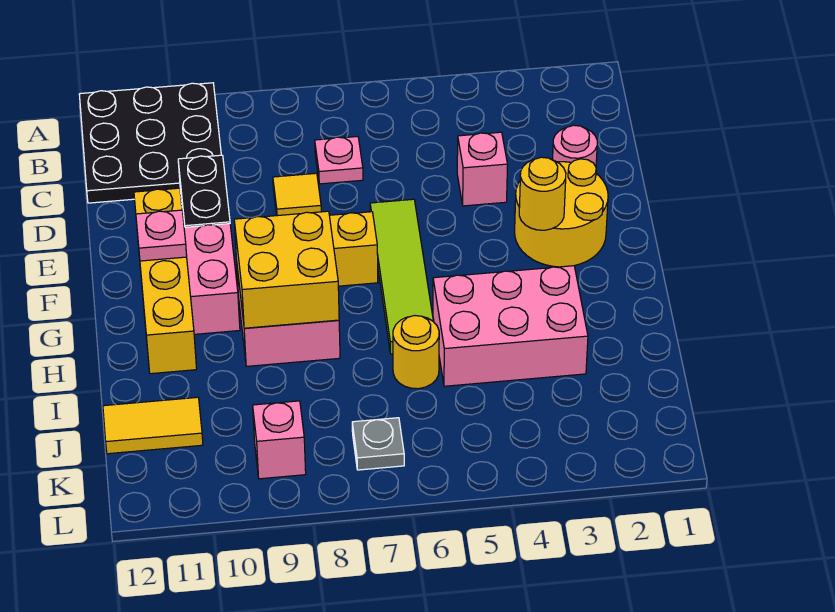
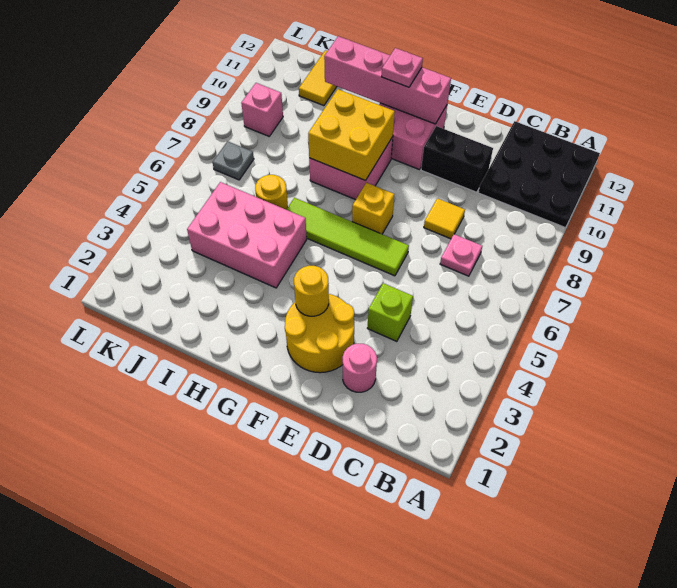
pink 1x1 brick [457,132,508,206] -> lime 1x1 brick [368,283,413,342]
yellow 1x4 brick [134,188,197,374] -> pink 1x4 brick [324,36,451,124]
pink 2x3 brick [433,266,588,386] -> pink 2x3 brick turned to [187,182,307,288]

